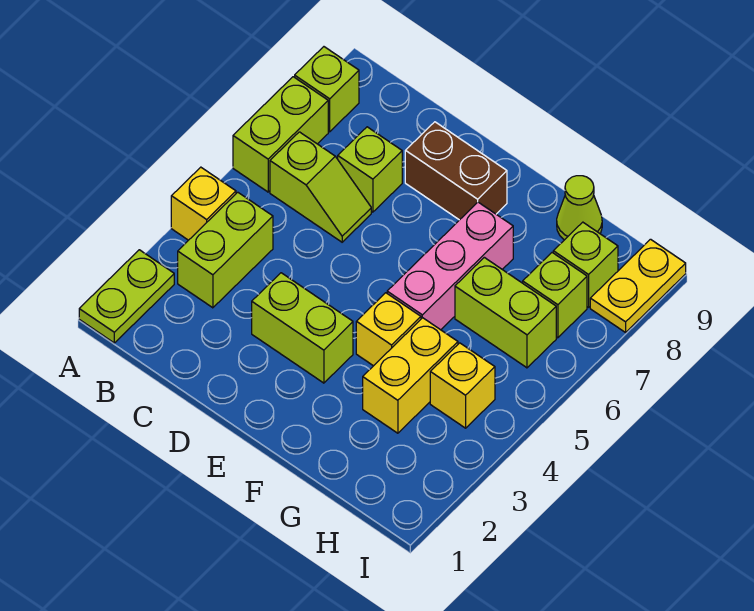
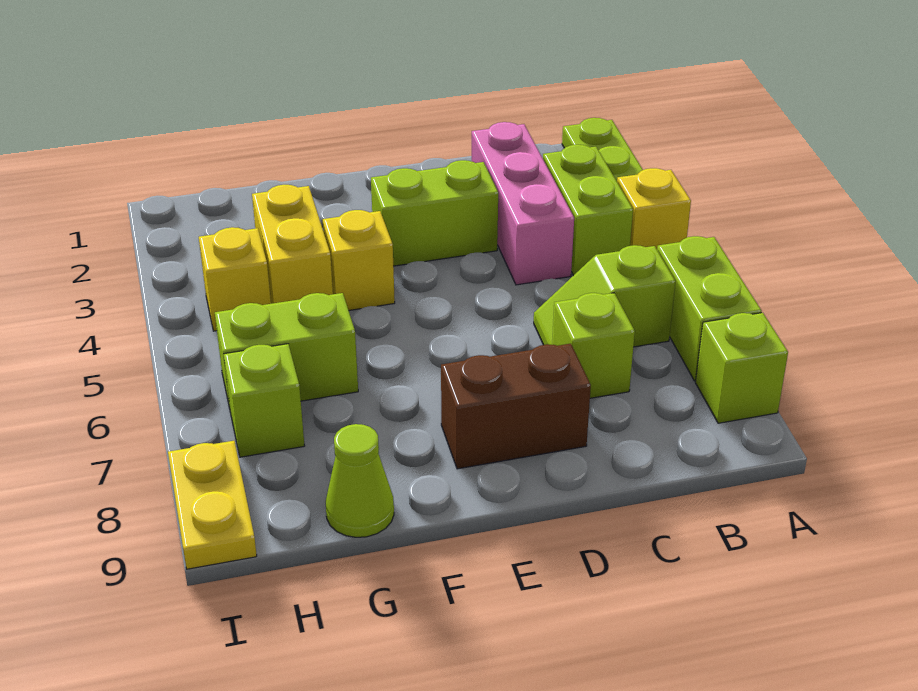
pink 1x3 brick [387,202,513,330] -> pink 1x3 brick moved to [472,122,574,285]
lime 1x1 brick [553,222,618,307] -> none

